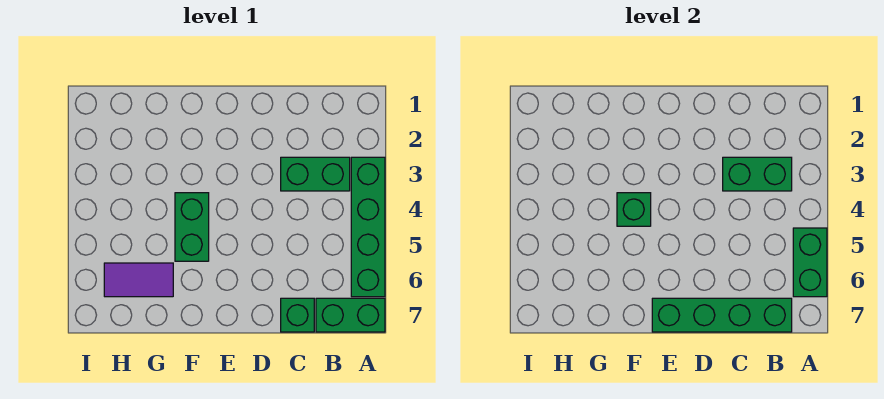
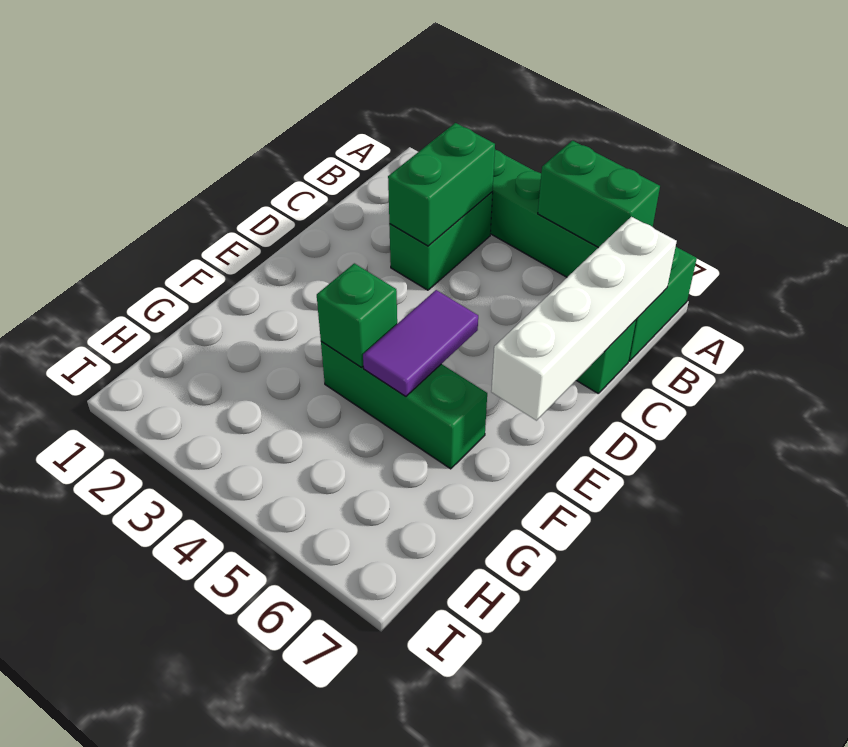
green 1x4 brick [652,298,792,332] -> white 1x4 brick [491,217,677,421]
green 1x2 brick [175,193,209,261] -> green 1x3 brick [321,341,487,469]
purple 1x2 tile [104,263,173,297] -> purple 1x2 tile moved to [363,290,478,396]

